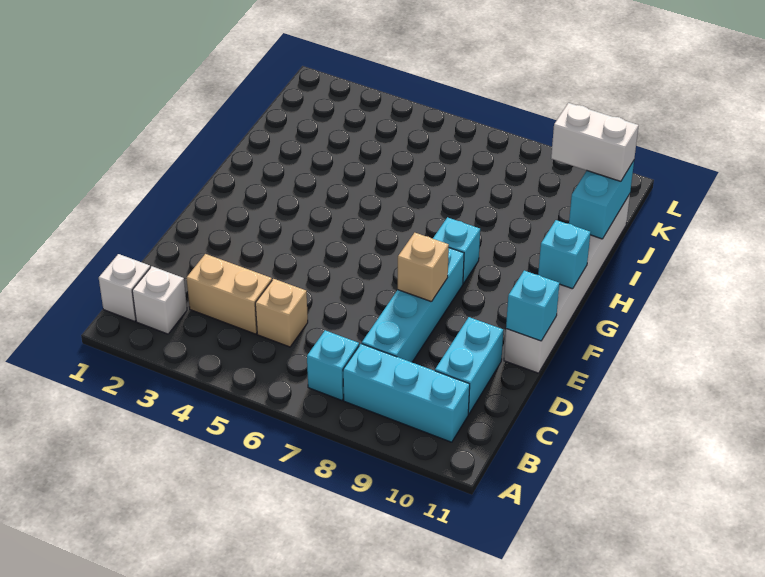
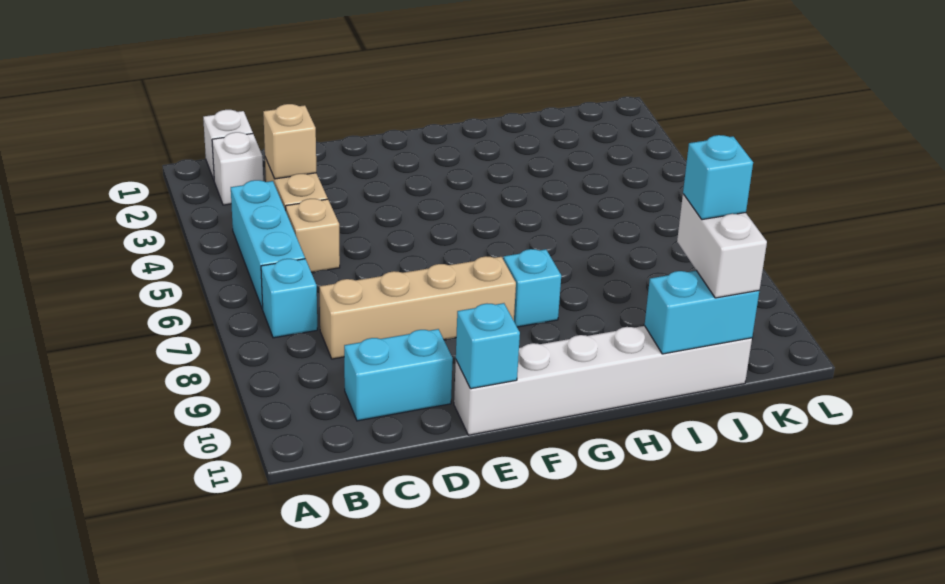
cyan 1x3 brick [343,344,470,442] -> cyan 1x3 brick moved to [231,180,305,309]
cyan 1x4 brick [362,248,464,362] -> tan 1x4 brick [319,256,516,359]
tan 1x1 brick [398,233,449,302] -> tan 1x1 brick moved to [263,104,316,179]
cyan 1x1 brick [538,220,591,289] -> cyan 1x1 brick moved to [683,135,753,220]

